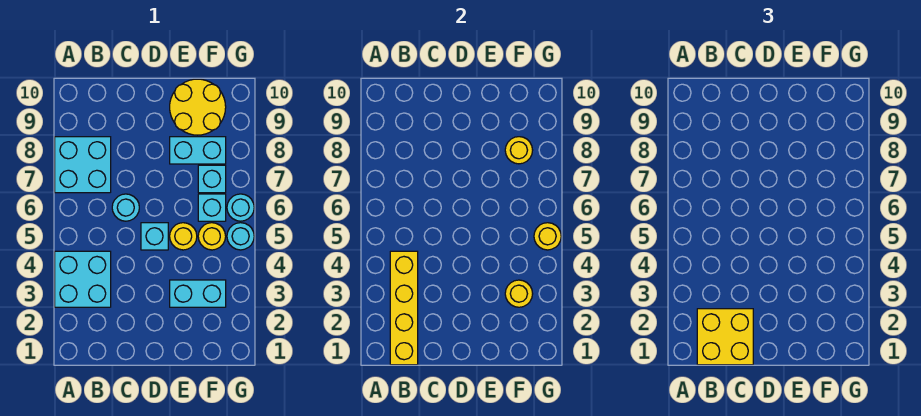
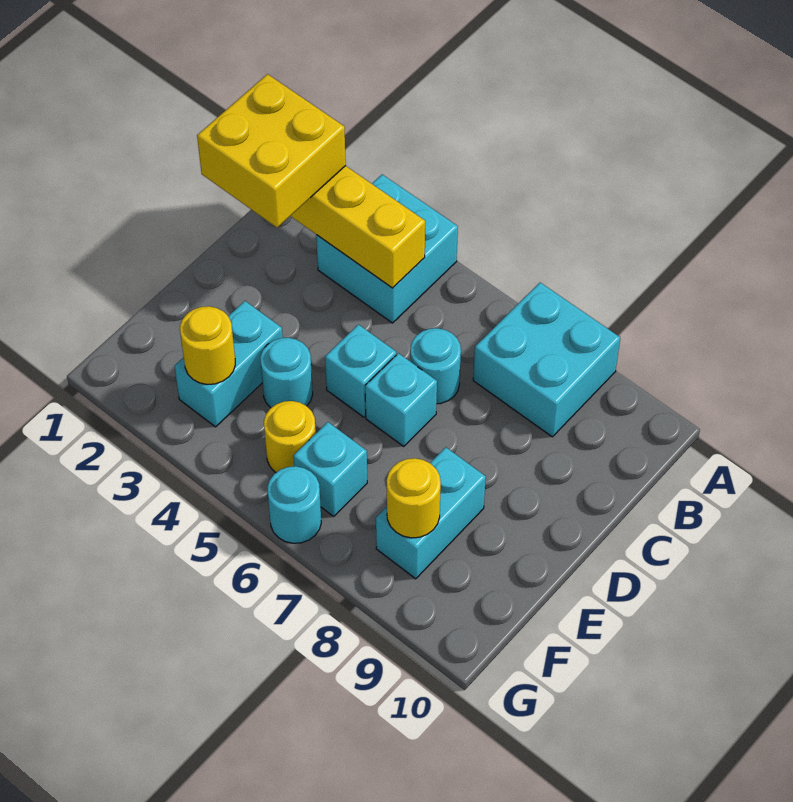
yellow 1x1 round brick [170,223,197,250] -> none
yellow 2x2 round brick [170,79,226,135] -> none
cyan 1x1 brick [198,165,226,193] -> cyan 1x1 brick moved to [365,353,437,446]
cyan 1x1 round brick [227,223,254,250] -> cyan 1x1 round brick moved to [260,338,313,408]
yellow 1x1 round brick [534,223,561,250] -> none

